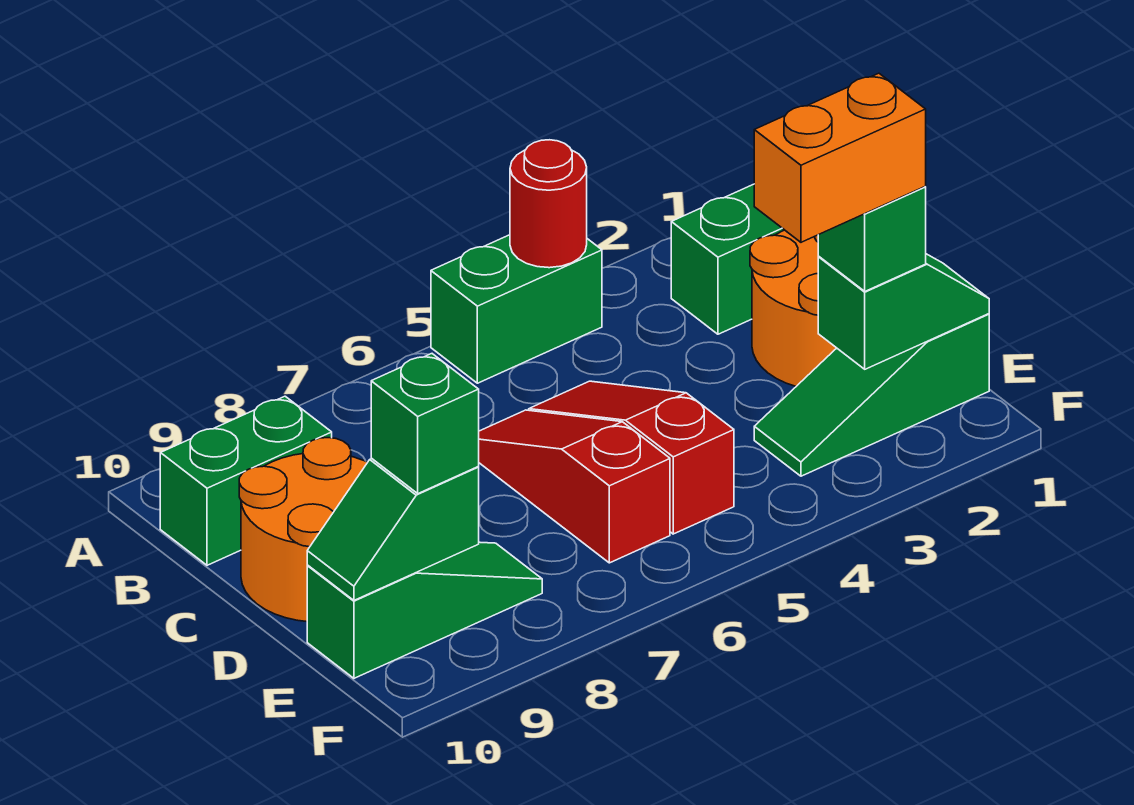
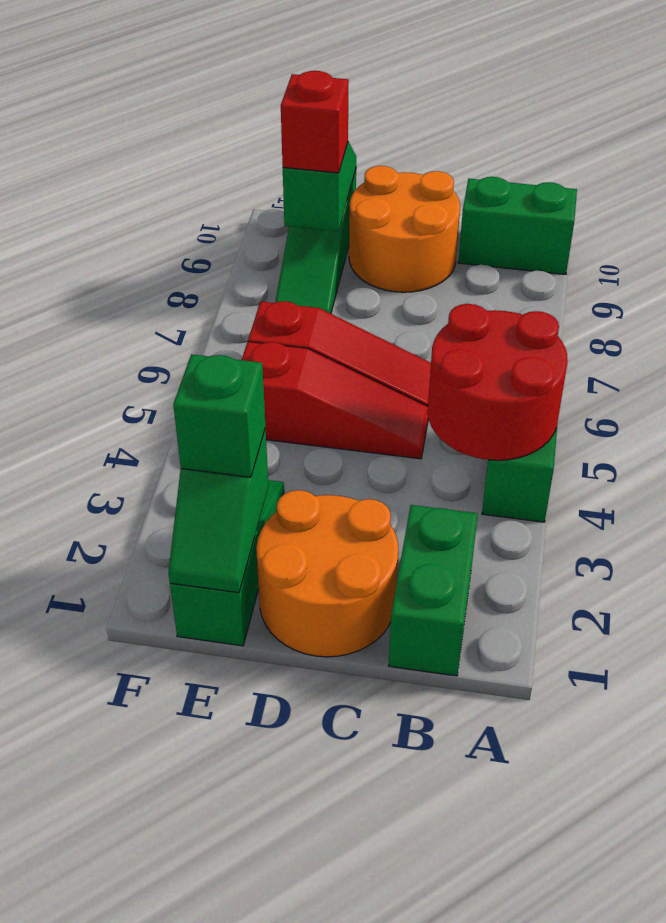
red 1x1 round brick [510,140,587,268] -> red 2x2 round brick [428,304,568,460]
green 1x2 brick [160,396,332,565] -> green 1x2 brick turned to [458,177,577,274]
orange 1x2 brick [754,73,926,242] -> none
green 1x1 brick [371,354,479,494] -> red 1x1 brick [281,71,349,173]

